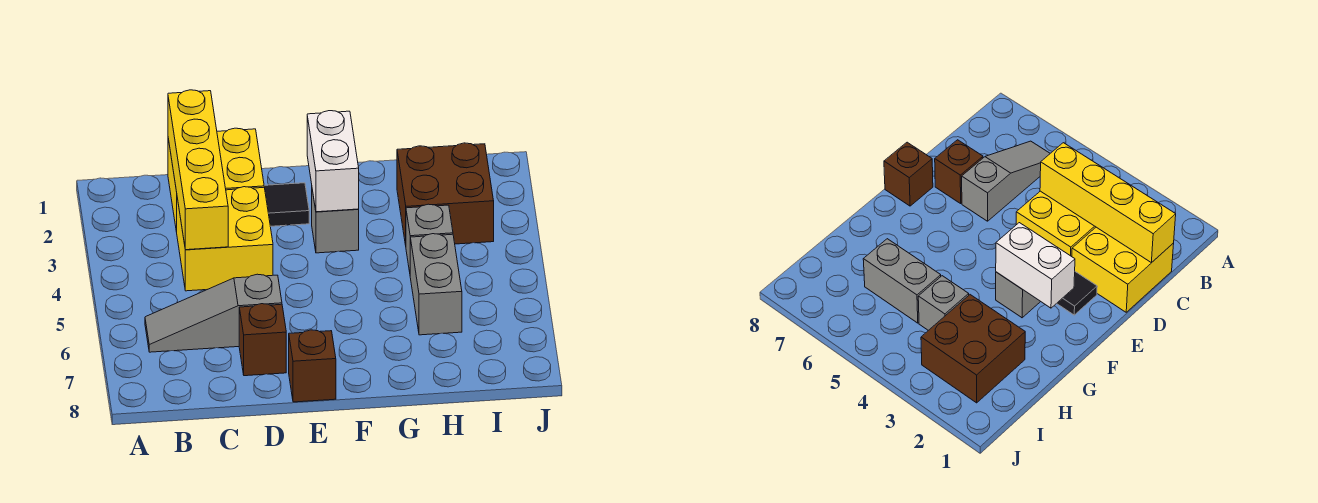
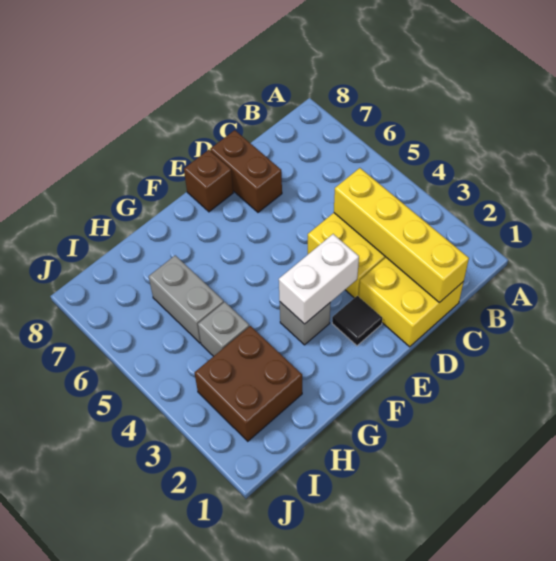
grey 1x3 slope [145,274,282,352] -> none
brown 1x1 brick [239,304,286,376] -> brown 1x2 brick [210,130,282,212]
white 1x2 brick [307,111,359,212] -> white 1x2 brick turned to [279,234,359,324]

